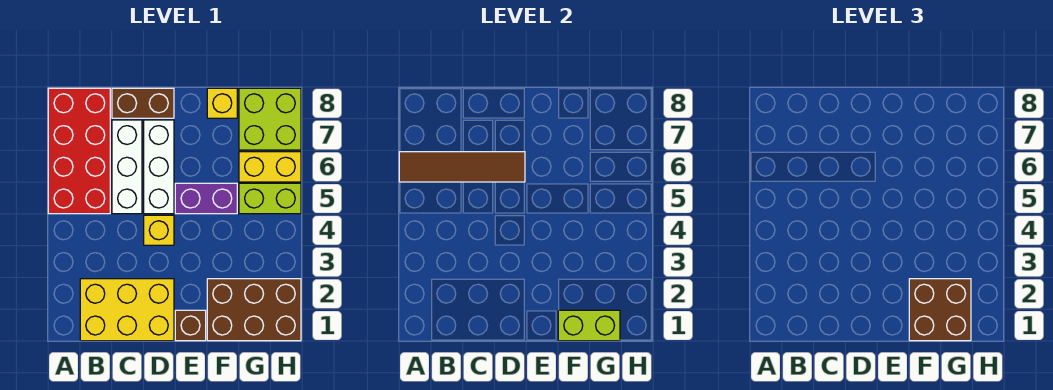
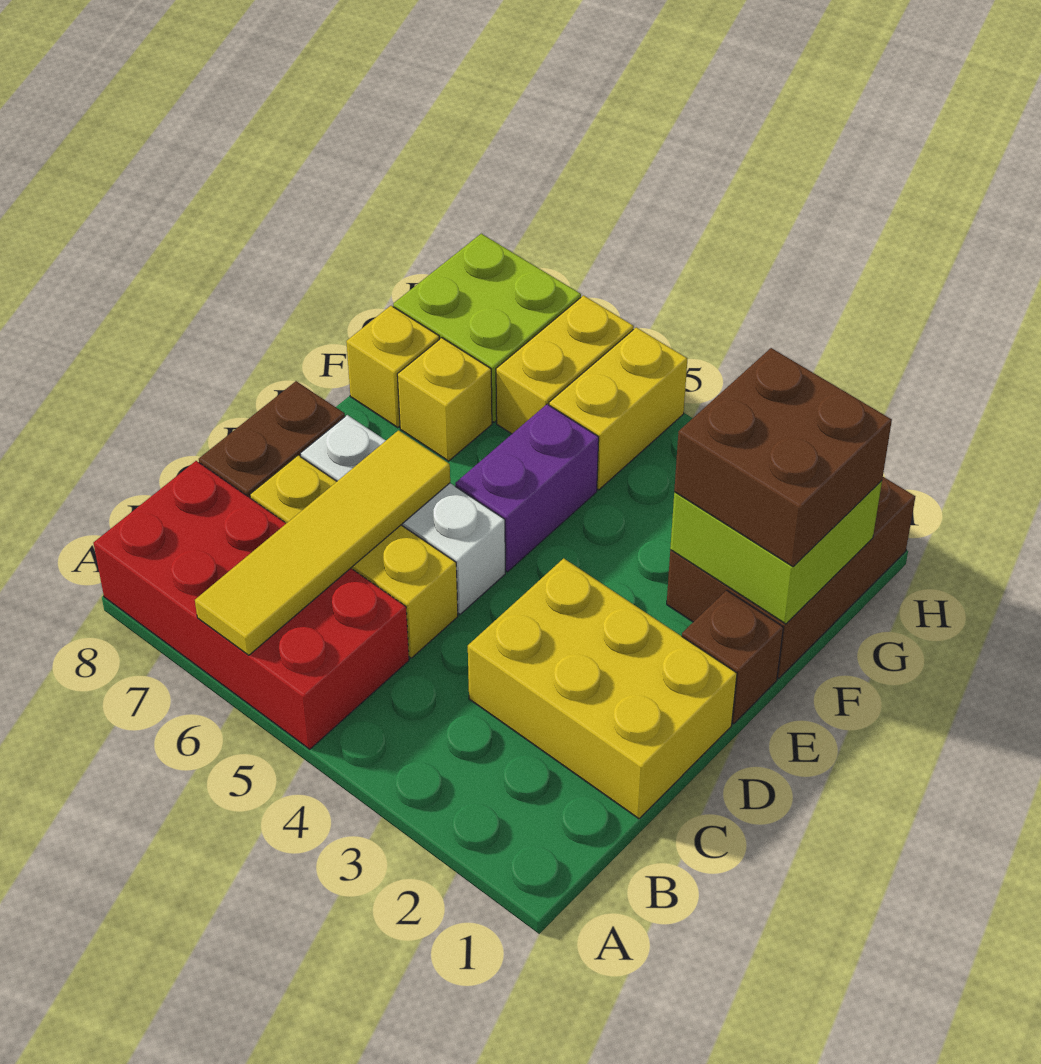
brown 1x4 tile [399,152,525,182] -> yellow 1x4 tile [195,430,450,655]
yellow 2x3 brick [80,279,174,341] -> yellow 2x3 brick turned to [468,558,737,819]
white 1x3 brick [112,120,142,214] -> yellow 1x3 brick [250,455,458,658]
yellow 1x1 brick [144,215,174,245] -> yellow 1x1 brick moved to [397,338,492,461]
lime 1x2 brick [558,310,620,341] -> lime 2x2 brick [670,481,882,624]
lime 1x2 brick [239,183,301,214] -> yellow 1x2 brick [549,327,687,490]

